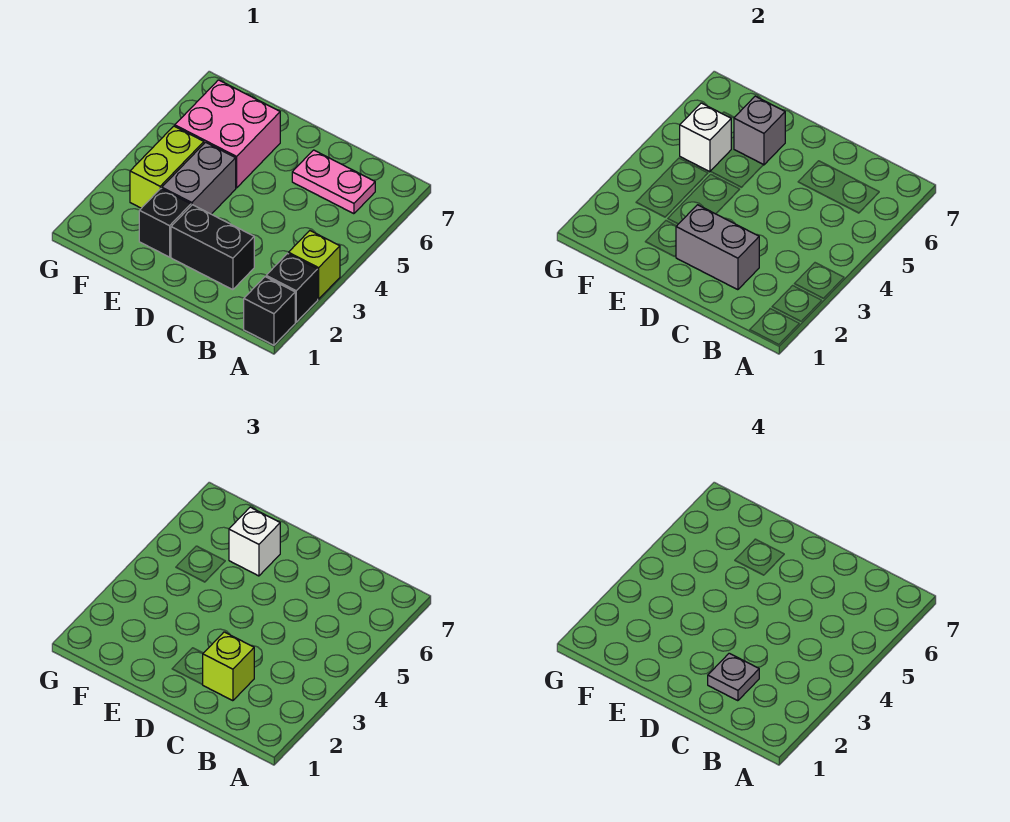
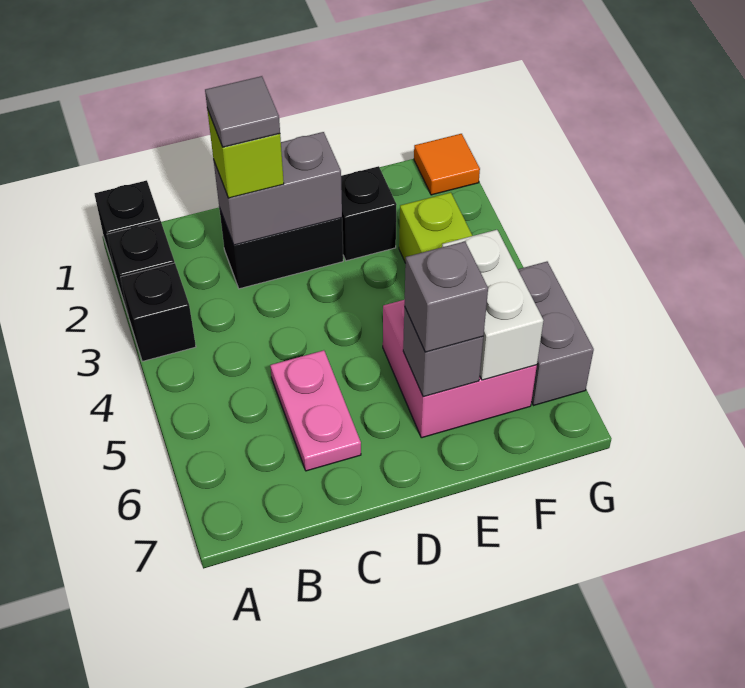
lime 1x1 brick [289,231,340,299] -> black 1x1 brick [120,263,196,361]
pink 1x2 plate [292,150,375,214] -> pink 1x2 plate turned to [270,350,361,471]
grey 1x1 plate [708,653,759,701] -> grey 1x1 tile [205,76,280,147]
grey 1x2 brick [162,142,236,214] -> grey 1x2 brick moved to [518,262,594,406]
white 1x1 brick [229,507,280,576] -> grey 1x1 brick [404,242,488,352]
white 1x1 brick [680,103,731,172] -> white 1x2 brick [442,230,544,380]
none -> orange 1x1 tile [414,134,480,195]

